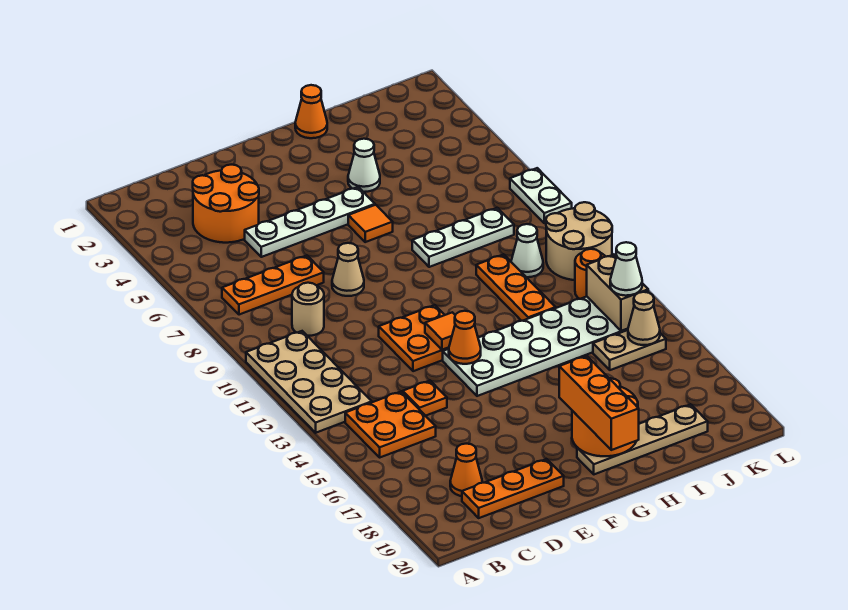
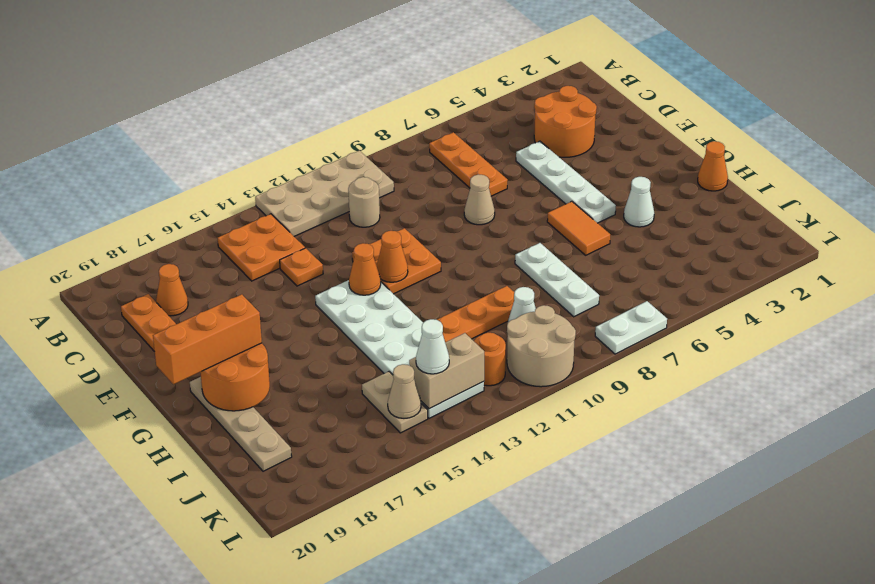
tan 1x1 round brick [292,283,324,336] -> tan 1x1 round brick moved to [348,177,380,227]
orange 1x1 tile [425,312,455,350] -> orange 1x1 cone [377,231,408,282]
orange 1x1 tile [348,205,393,242] -> orange 1x2 tile [547,201,610,255]

